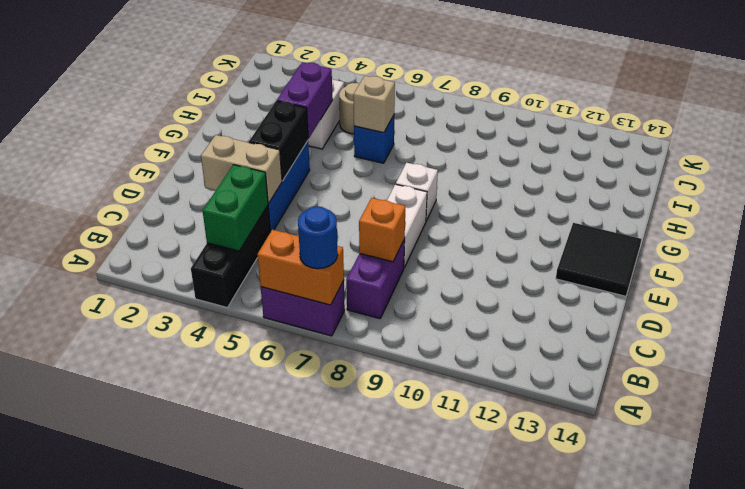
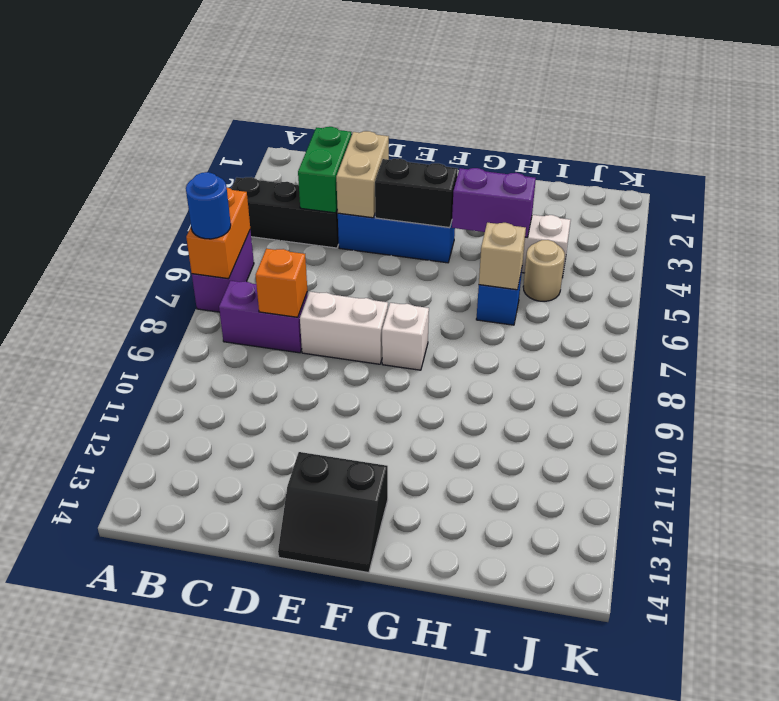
green 1x2 brick [202,165,268,251] -> green 1x2 brick turned to [298,127,351,213]
black 2x2 tile [556,223,641,296] -> black 2x2 slope [278,452,388,573]

